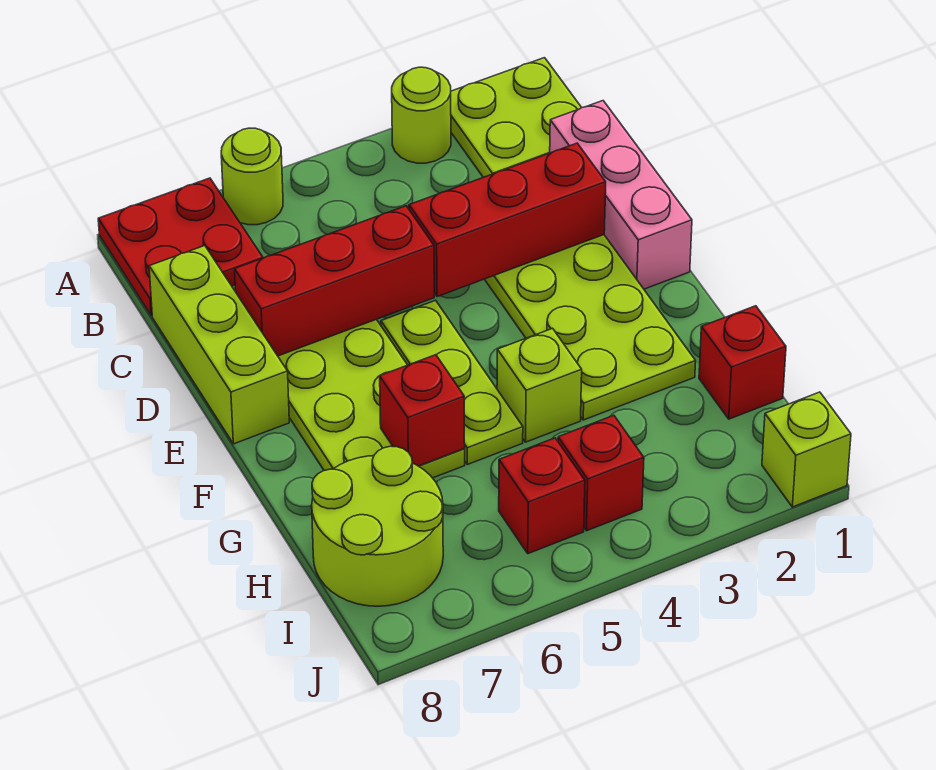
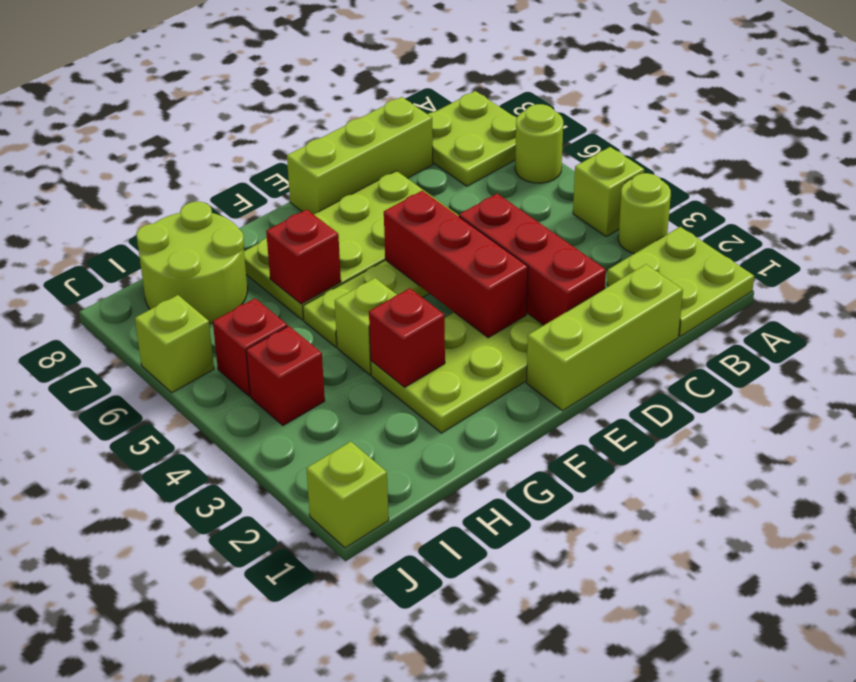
none -> lime 1x1 brick [573,147,644,236]
red 2x2 plate [98,178,263,316] -> lime 2x2 plate [428,91,517,186]
pink 1x3 brick [550,101,692,289] -> lime 1x3 brick [527,264,683,411]
red 1x3 brick [235,206,434,356] -> red 1x3 brick moved to [384,191,528,338]
red 1x1 brick [699,306,786,419] -> red 1x1 brick moved to [369,288,445,388]
none -> lime 1x1 brick [135,295,214,393]

